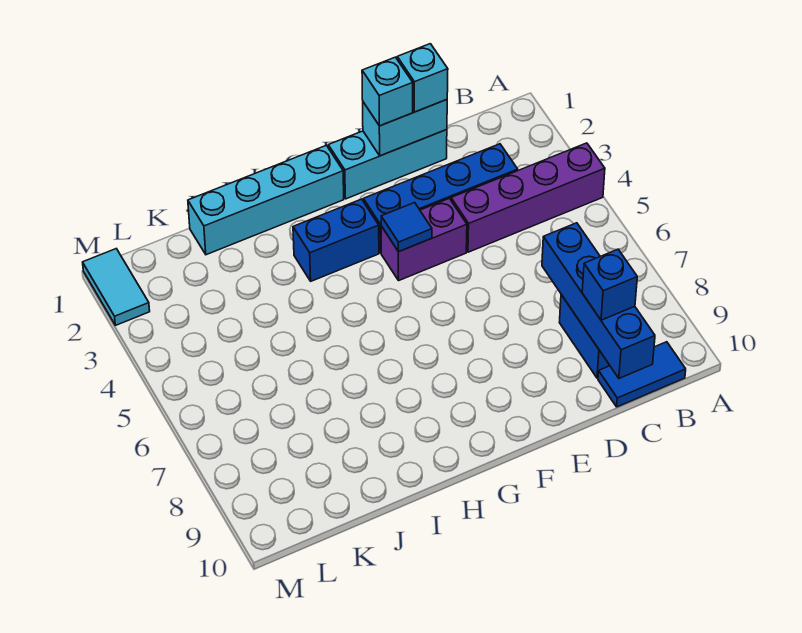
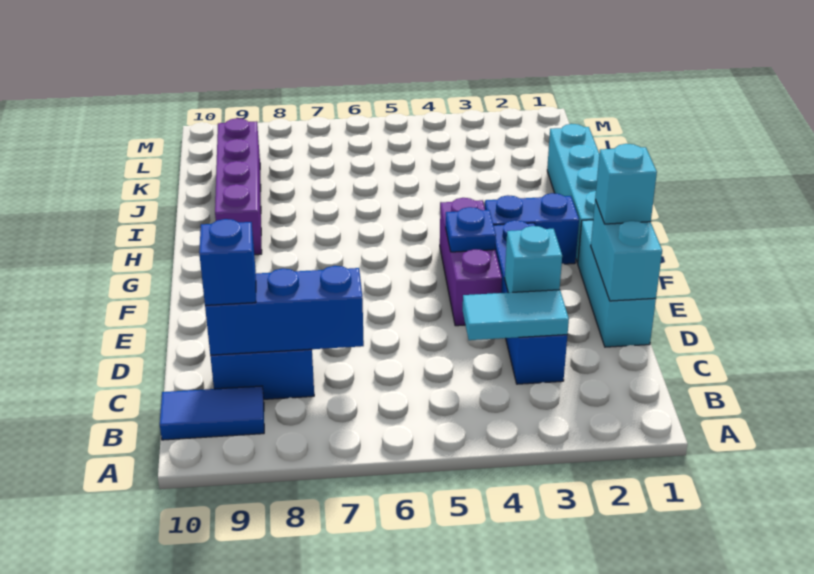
purple 1x4 brick [451,143,605,252] -> purple 1x4 brick moved to [215,118,262,255]
blue 1x2 tile [598,342,686,407] -> blue 1x2 tile turned to [160,386,264,440]
blue 1x4 brick [542,223,655,378] -> blue 1x3 brick [205,266,364,355]
cyan 1x1 brick [397,44,448,112] -> cyan 1x1 brick moved to [505,226,562,293]
purple 1x2 brick [381,198,467,281] -> purple 1x3 brick [440,198,502,326]
blue 1x1 tile [381,203,432,252] -> blue 1x1 plate [446,207,496,252]
blue 1x2 brick [293,199,379,281] -> blue 1x2 brick turned to [485,193,579,264]
cyan 1x2 tile [83,249,150,325] -> cyan 1x2 tile moved to [463,290,569,340]

